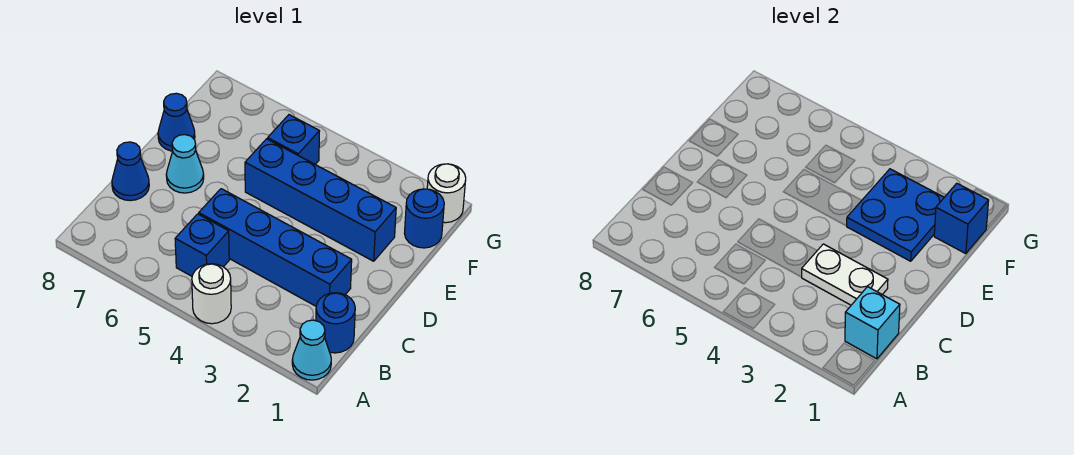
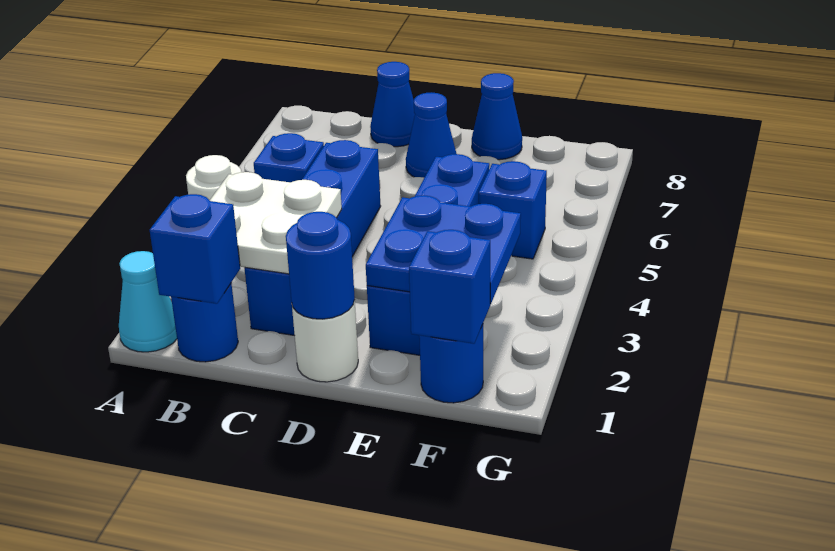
cyan 1x1 brick [845,287,900,359] -> blue 1x1 brick [150,194,240,304]
white 1x2 plate [802,244,888,305] -> white 2x2 plate [210,172,342,274]
none -> blue 1x1 round brick [286,212,355,319]
cyan 1x1 cone [166,135,204,193] -> blue 1x1 cone [406,92,456,178]
white 1x1 round brick [427,164,466,223] -> white 1x1 round brick moved to [292,301,358,382]

